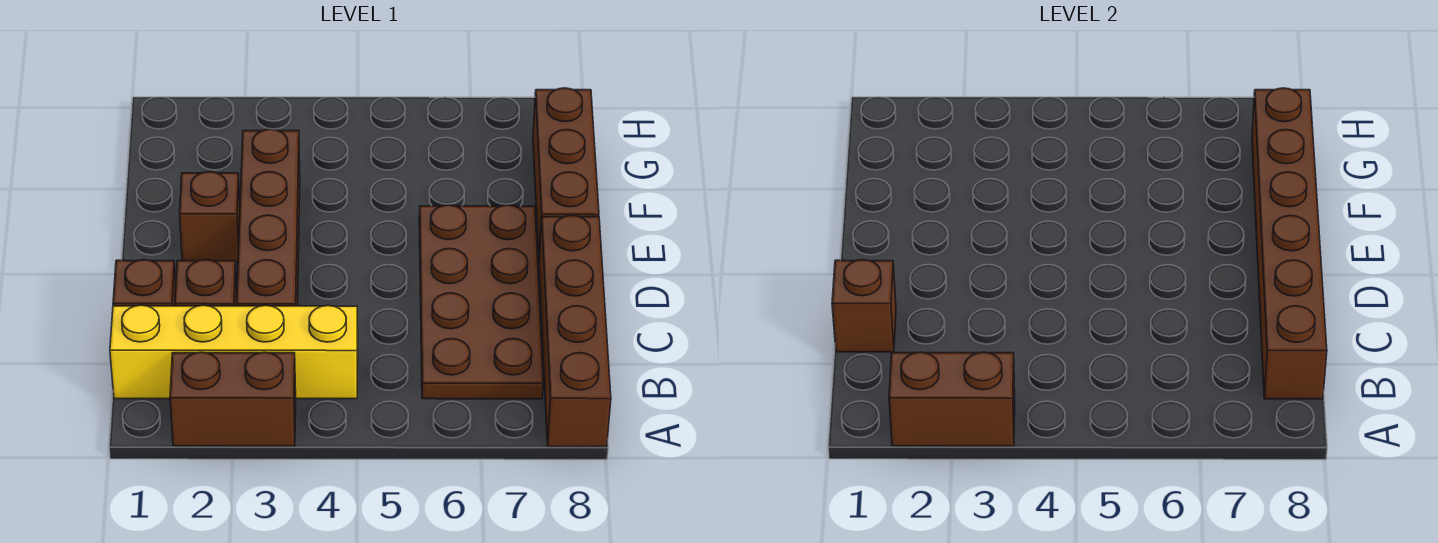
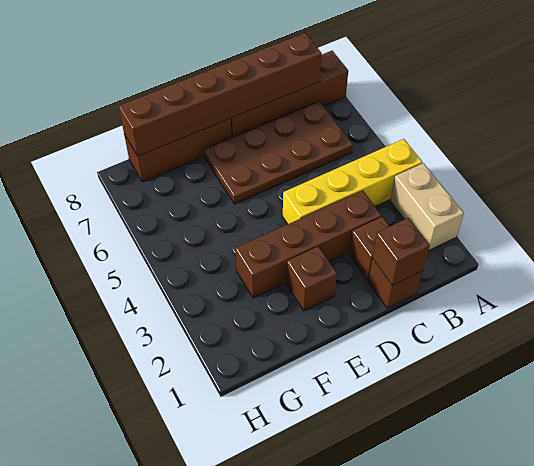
brown 1x2 brick [170,352,296,446] -> tan 1x2 brick [390,163,464,251]
brown 1x2 brick [889,352,1015,446] -> none
yellow 1x4 brick [110,305,358,399] -> yellow 1x4 brick turned to [283,139,422,224]

